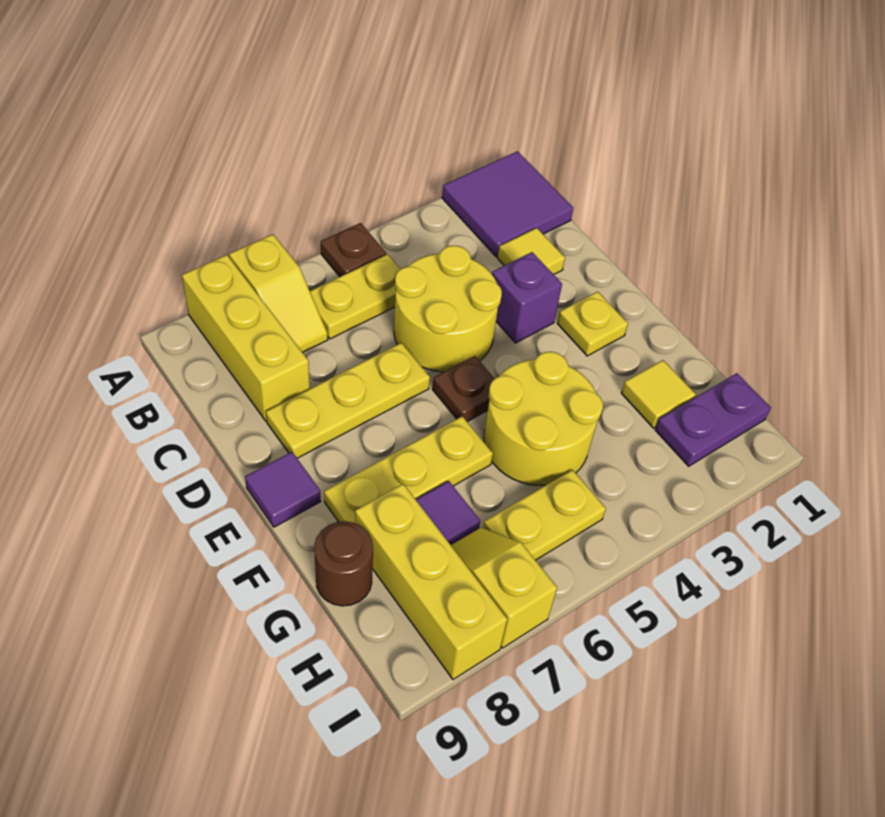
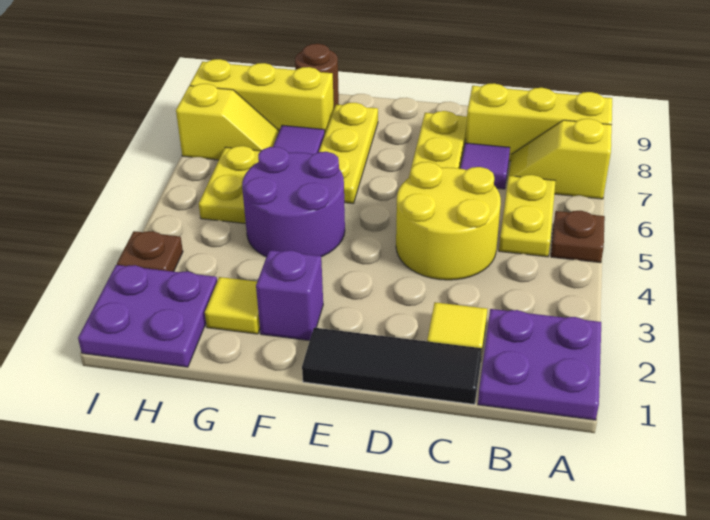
purple 2x2 tile [442,151,573,257] -> purple 2x2 plate [478,309,601,420]
none -> black 1x3 tile [302,328,482,404]
purple 1x1 brick [492,252,562,343] -> purple 1x1 brick moved to [256,250,323,341]
yellow 1x1 plate [557,292,628,356] -> none
brown 1x1 plate [432,356,494,422] -> brown 1x1 plate moved to [117,231,183,272]
purple 1x1 tile [245,452,321,527] -> purple 1x1 tile moved to [460,143,510,189]
yellow 2x2 round brick [484,352,603,485] -> purple 2x2 round brick [242,147,345,257]
purple 1x2 plate [655,373,771,466] -> purple 2x2 plate [78,265,217,367]

